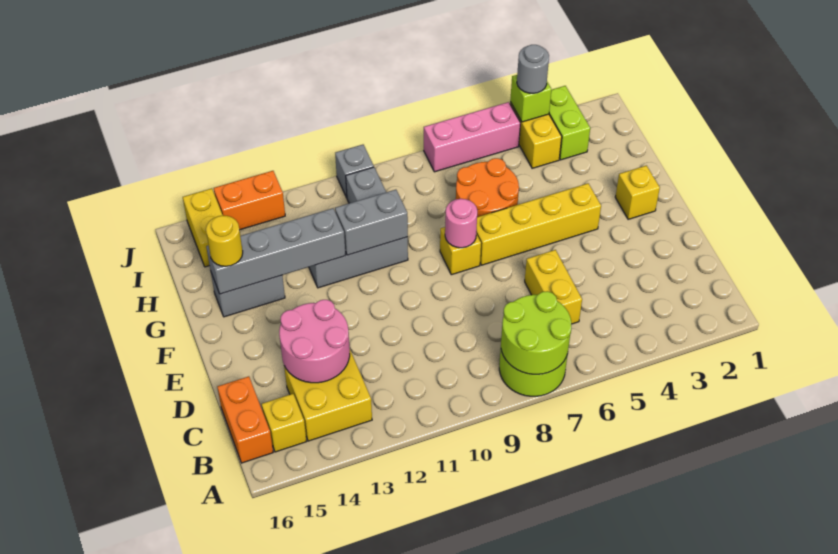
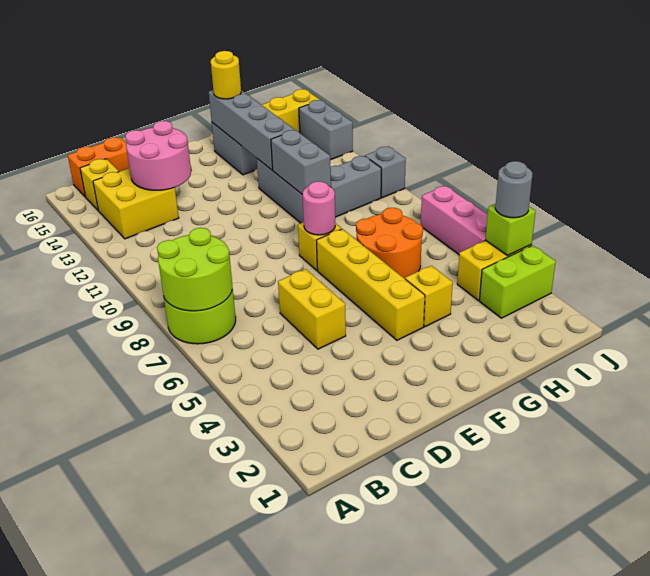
yellow 1x2 brick [525,250,582,324] -> yellow 1x2 brick turned to [278,269,346,349]
yellow 1x1 brick [615,166,660,219] -> yellow 1x1 brick moved to [405,266,453,327]
orange 1x2 brick [214,171,285,230] -> grey 1x2 brick [299,100,353,159]

